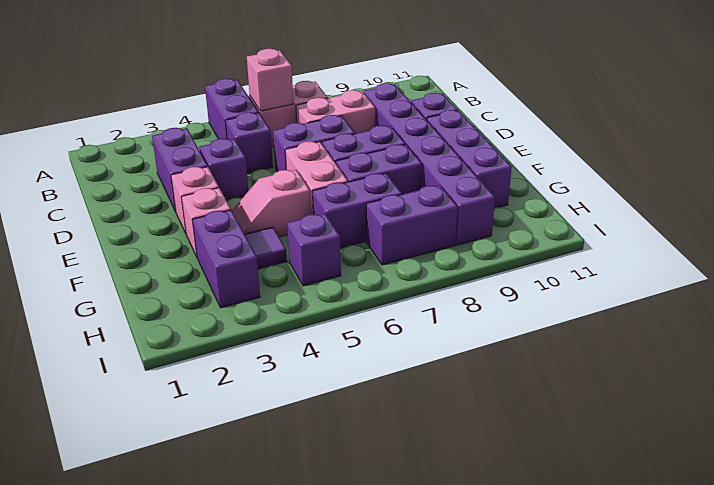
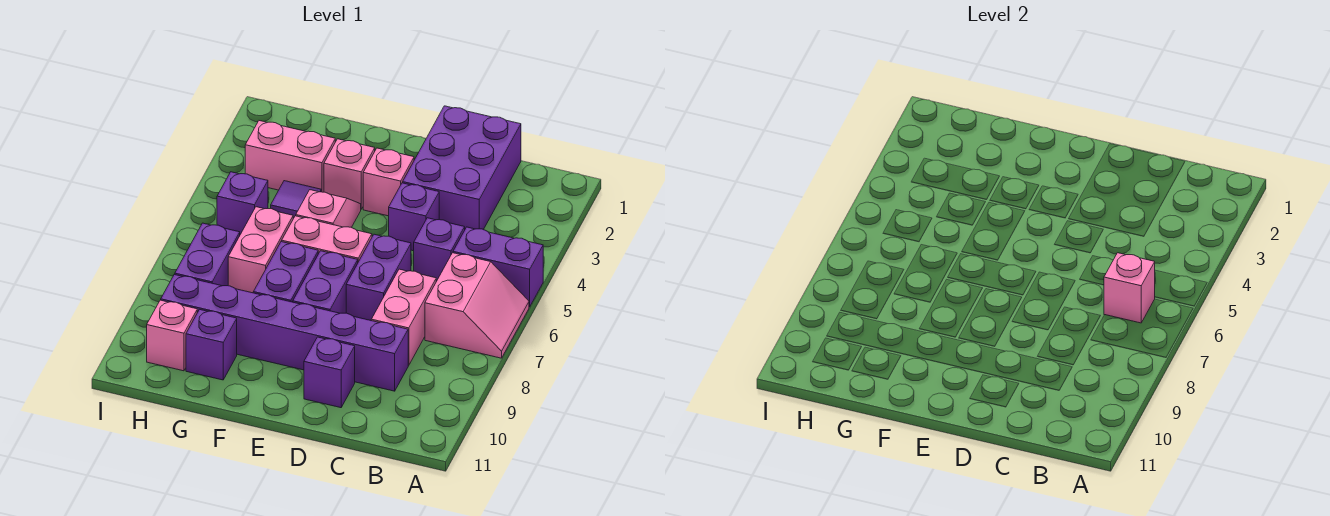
purple 1x2 brick [152,128,208,212] -> purple 2x3 brick [403,106,521,229]
purple 1x3 brick [427,110,512,208] -> purple 1x1 brick [186,309,237,380]
purple 1x2 brick [192,210,260,308] -> pink 1x2 brick [245,121,335,192]
purple 1x2 brick [312,173,402,248] -> pink 1x2 brick [228,207,293,293]
none -> pink 1x1 brick [147,300,197,371]

